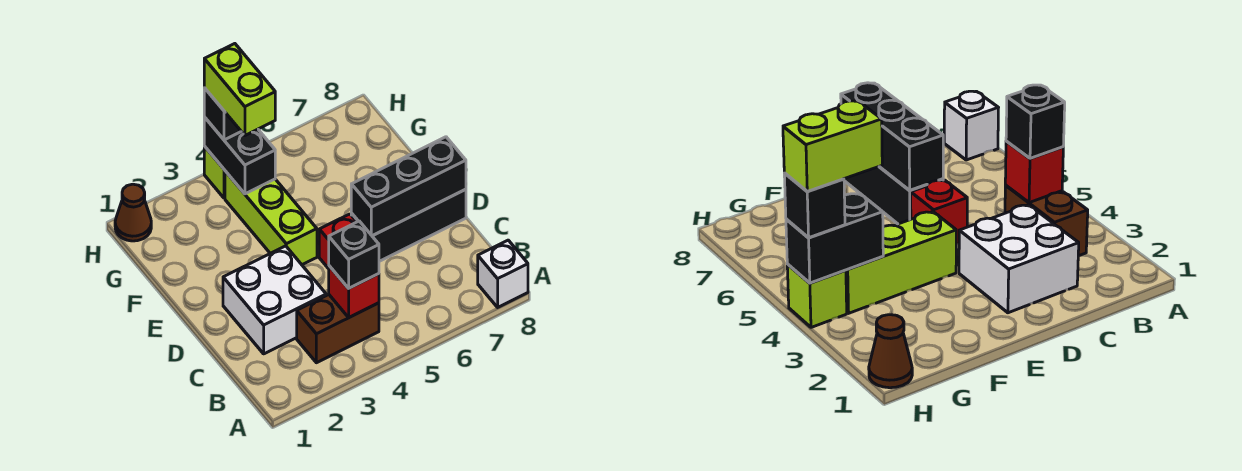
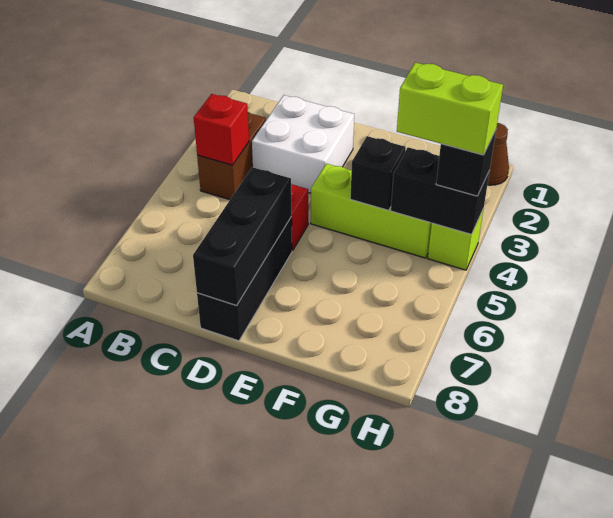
white 1x1 brick [478,240,528,307] -> none
black 1x1 brick [329,221,379,288] -> black 1x1 brick moved to [350,136,406,210]

